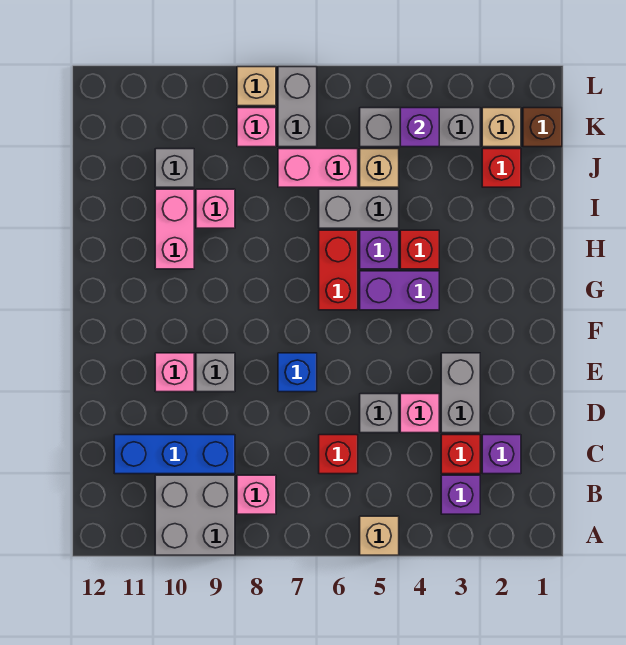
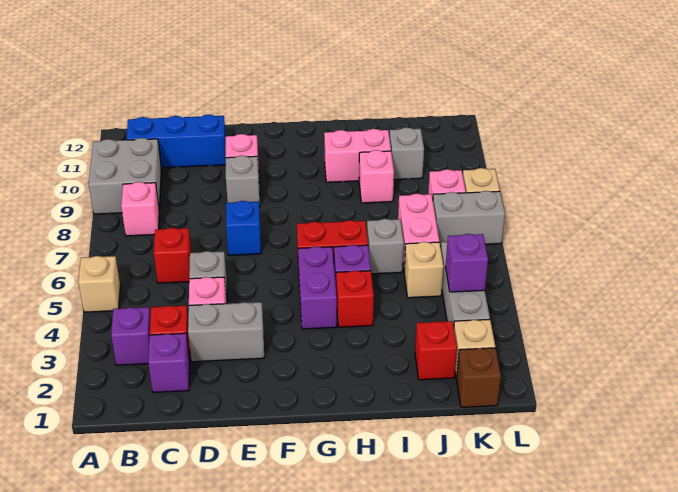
blue 1x3 brick [114,435,235,474] -> blue 1x3 brick turned to [126,114,226,168]
grey 1x2 brick [319,189,399,228] -> grey 1x1 brick [367,219,404,274]

